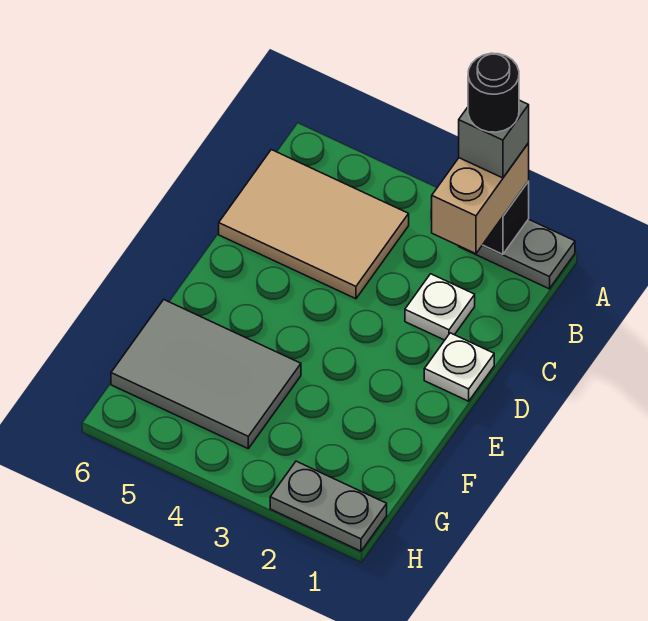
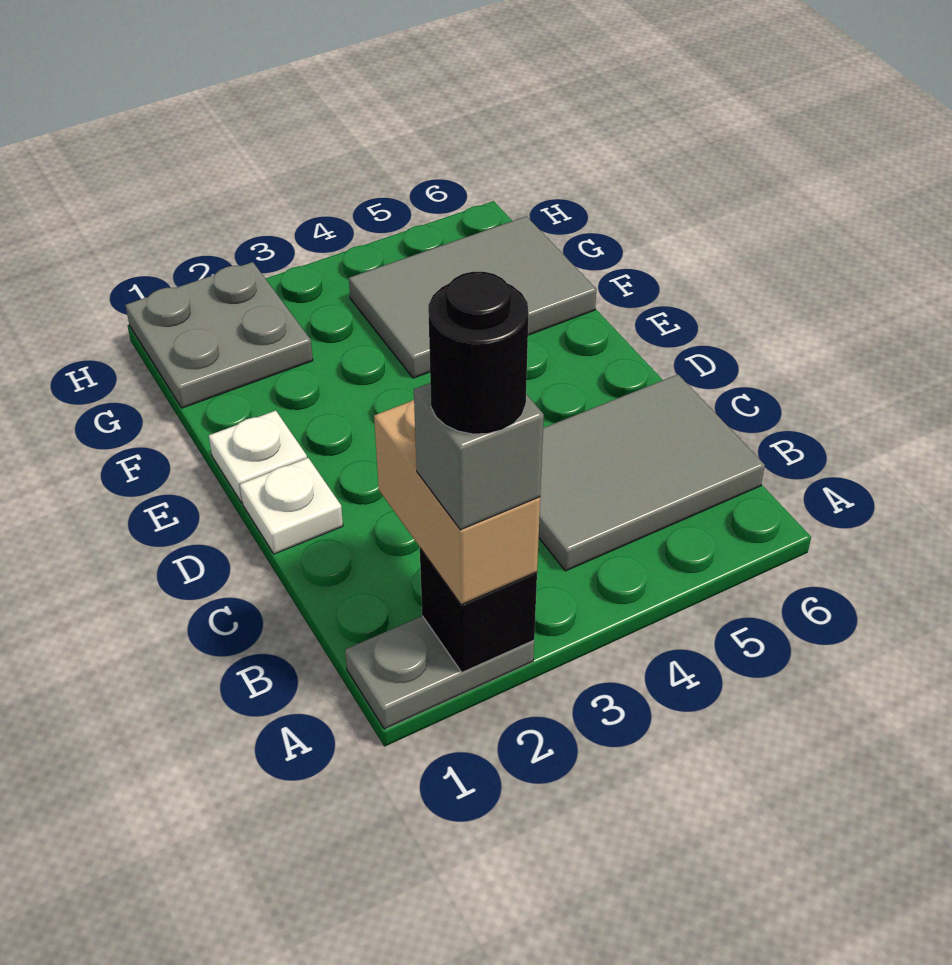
tan 2x3 tile [219,150,409,299] -> grey 2x3 tile [539,374,765,571]
white 1x1 plate [405,274,475,340] -> white 1x1 plate moved to [209,411,307,503]
grey 1x2 plate [270,461,387,551] -> grey 2x2 plate [125,262,313,408]

